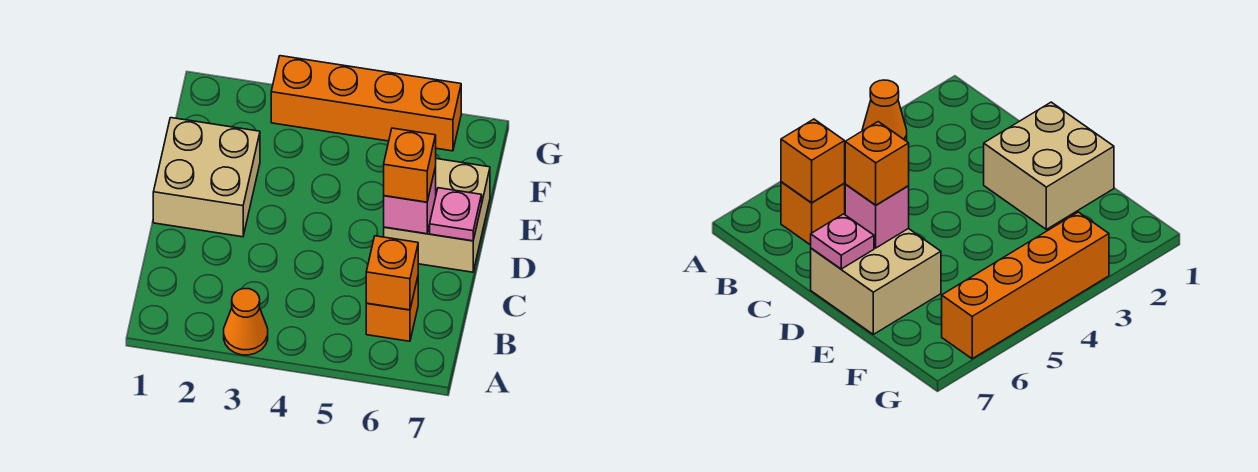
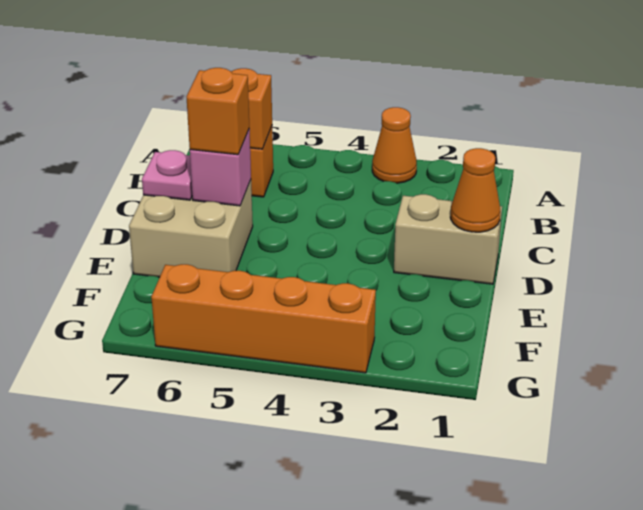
tan 2x2 brick [153,118,260,237] -> tan 1x2 brick [394,194,502,284]
none -> orange 1x1 cone [451,148,501,232]

